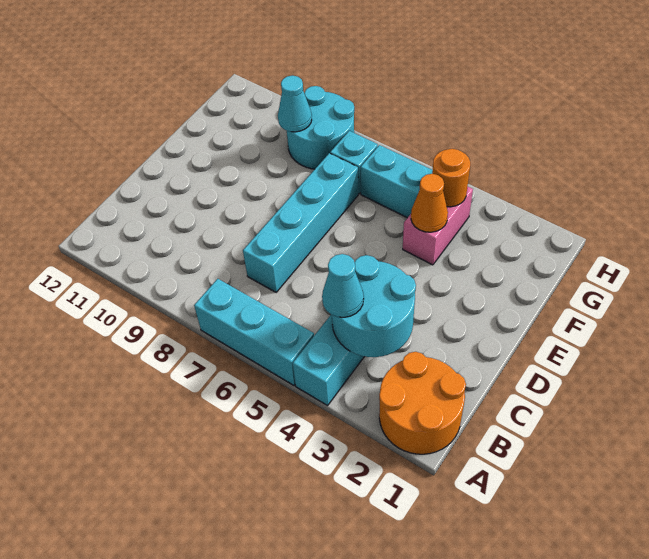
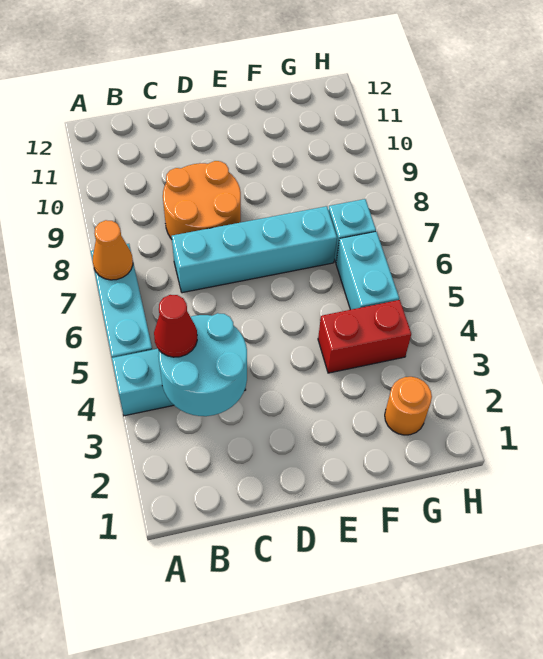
orange 2x2 round brick [379,352,466,454] -> orange 2x2 round brick moved to [163,161,241,239]
cyan 1x1 cone [322,254,364,317] -> red 1x1 cone [154,295,197,357]
pink 1x2 brick [403,187,473,265] -> red 1x2 brick [318,300,411,373]
orange 1x1 cone [411,174,448,232] -> orange 1x1 cone moved to [93,220,133,280]
orange 1x1 round brick [432,149,470,207] -> orange 1x1 round brick moved to [385,377,432,435]
cyan 2x2 round brick [287,86,354,169] -> none
cyan 1x1 cone [278,76,312,132] -> none

